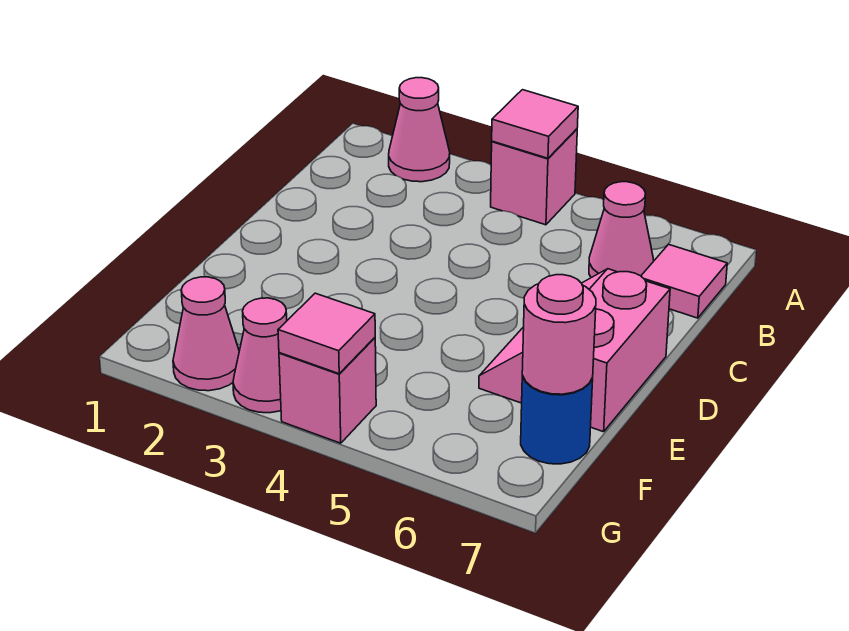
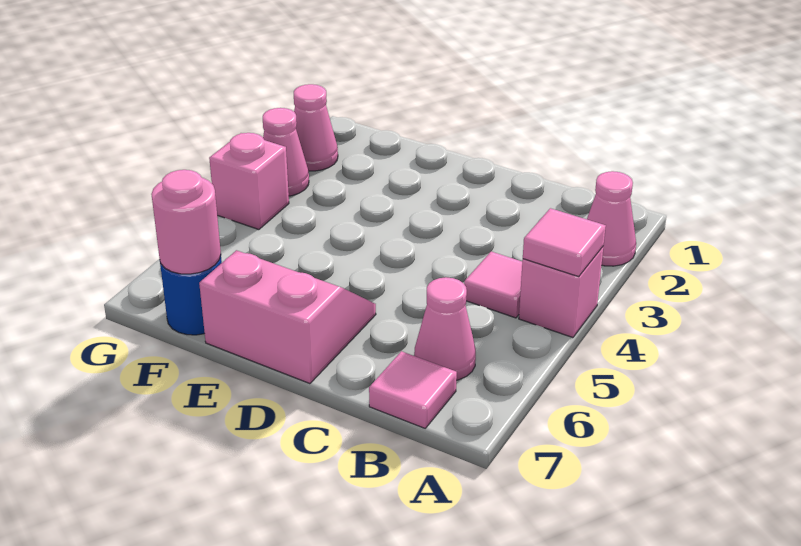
pink 1x1 tile [278,293,375,374] -> pink 1x1 tile moved to [464,251,522,318]

